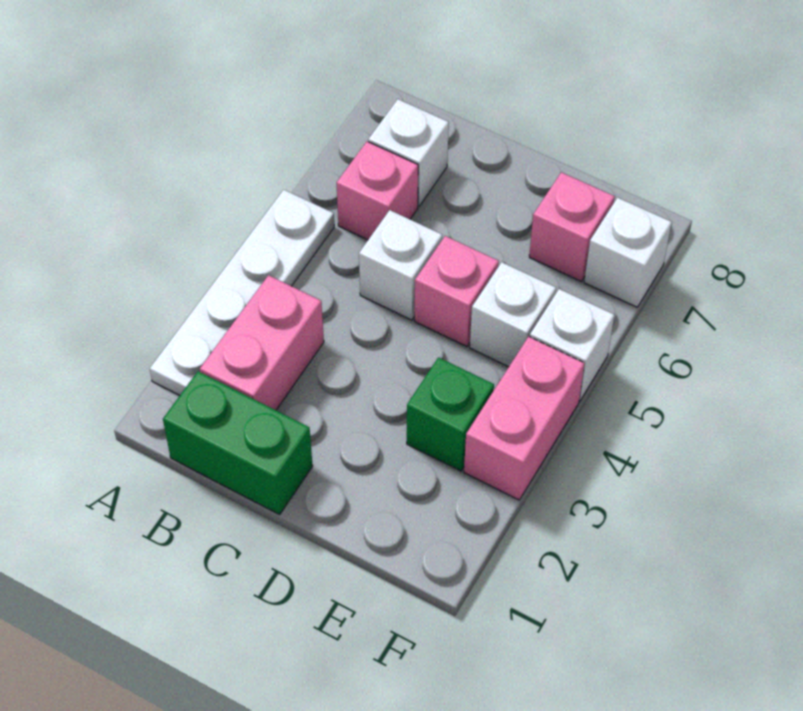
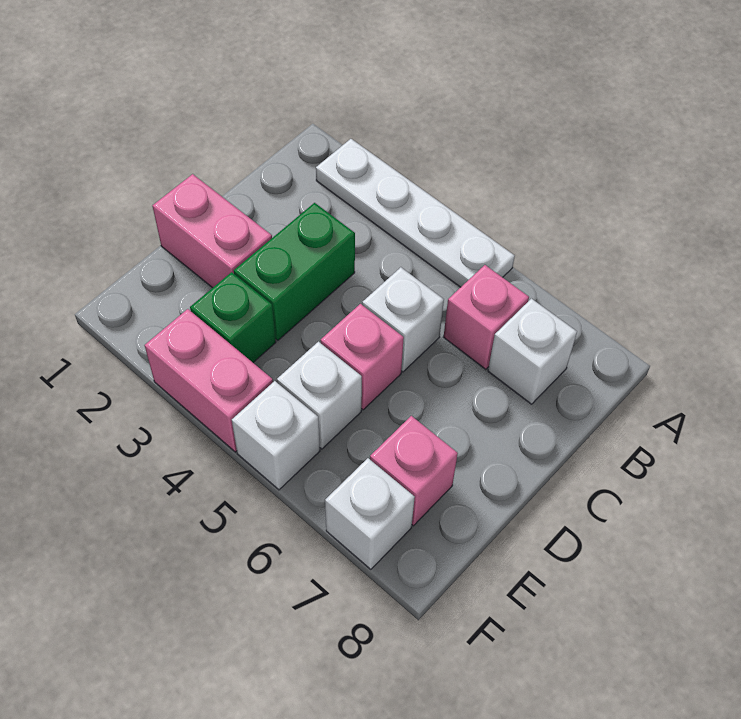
green 1x2 brick [163,371,313,514] -> green 1x2 brick moved to [234,203,355,341]
pink 1x2 brick [200,275,324,410] -> pink 1x2 brick moved to [152,174,272,288]

